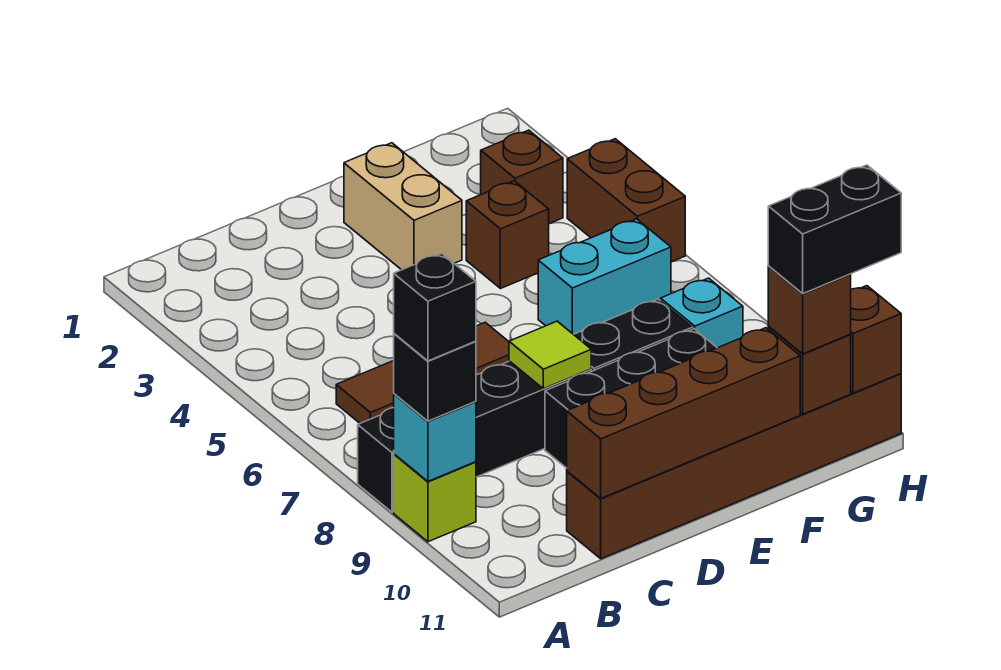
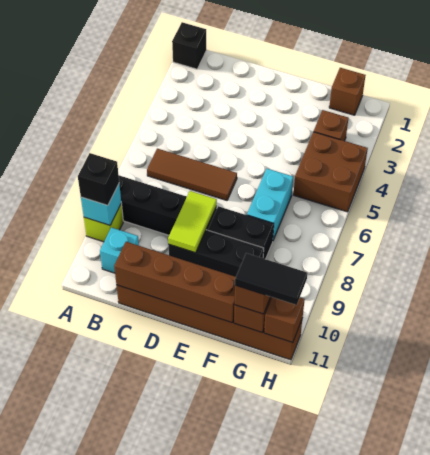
black 1x1 brick [394,253,476,361] -> black 1x1 brick moved to [172,22,207,69]
lime 1x1 tile [509,321,591,389] -> lime 1x2 tile [168,191,217,253]
tan 1x2 brick [344,143,462,270] -> none
brown 1x1 brick [466,181,549,289] -> brown 1x1 brick moved to [329,68,366,115]
cyan 1x2 brick [538,219,671,334] -> cyan 1x2 brick turned to [247,169,293,240]
cyan 1x1 brick [661,278,743,348] -> cyan 1x1 brick moved to [100,227,139,273]
black 1x2 brick [768,165,901,294] -> black 1x2 tile [235,253,307,305]
brown 1x2 brick [567,139,685,262] -> brown 2x2 brick [293,132,368,212]

